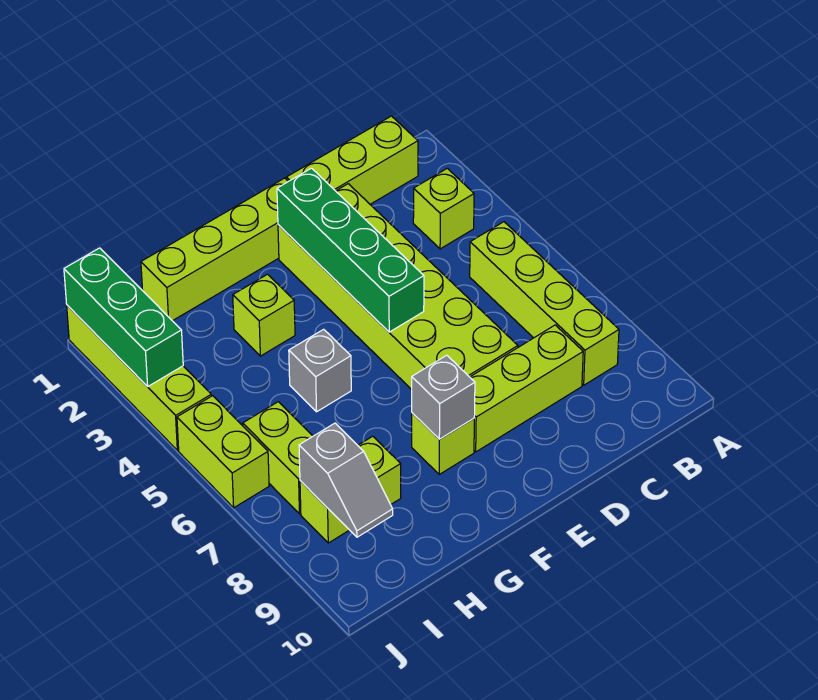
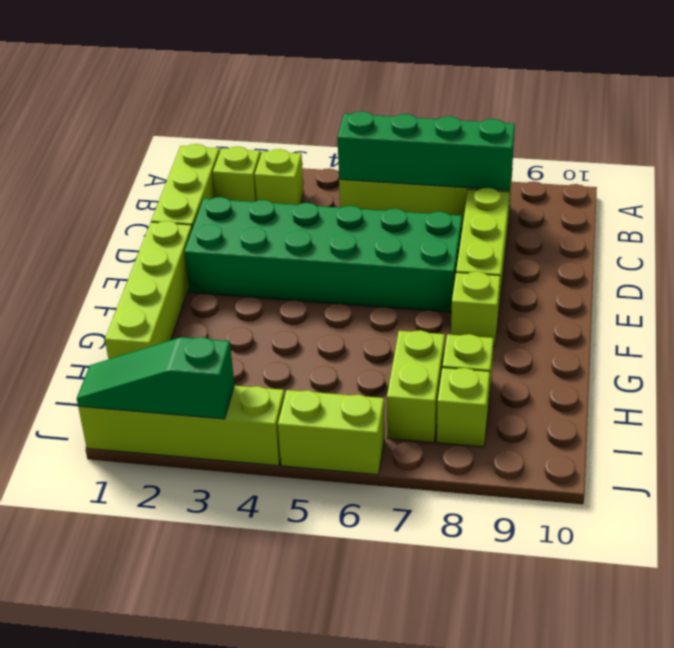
lime 2x6 brick [278,184,518,390] -> green 2x6 brick [184,197,462,312]
green 1x4 brick [277,168,424,332] -> green 1x4 brick moved to [337,111,515,190]
grey 1x1 brick [412,355,475,439] -> none
lime 1x1 brick [233,274,295,356] -> lime 1x1 brick moved to [213,146,261,202]
grey 1x1 brick [289,329,351,412] -> none
lime 1x2 brick [243,402,313,514] -> lime 1x2 brick turned to [387,330,445,443]
grey 1x2 slope [299,423,393,537] -> none
green 1x3 brick [64,248,183,387] -> green 1x3 slope [77,337,235,419]

